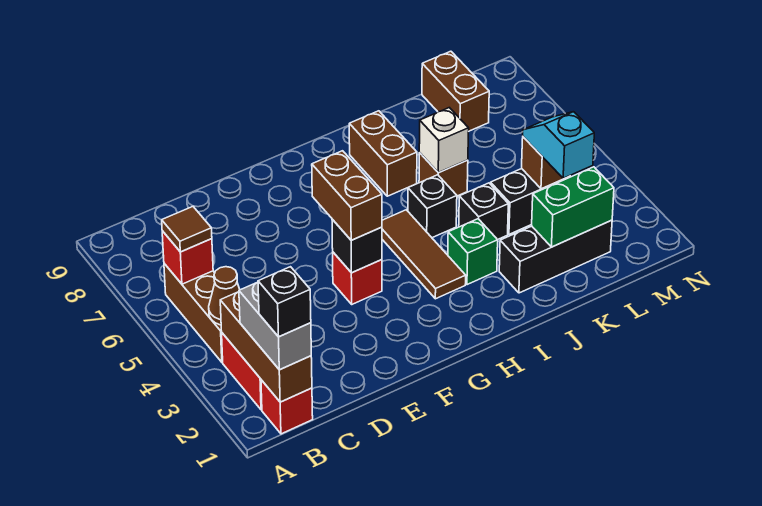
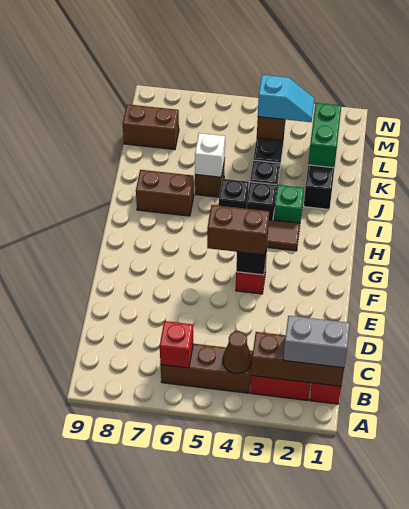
black 1x1 brick [258,267,311,337] -> black 1x1 brick moved to [247,182,276,220]
brown 1x1 tile [162,207,212,252] -> none
cyan 1x2 slope [523,112,594,178] -> cyan 1x2 slope turned to [258,75,314,122]

